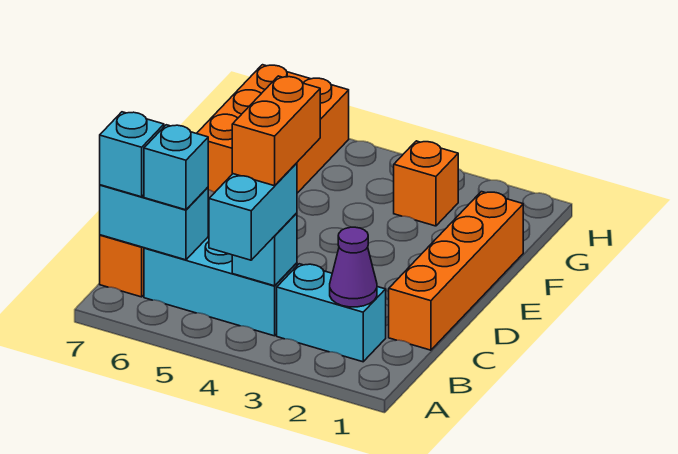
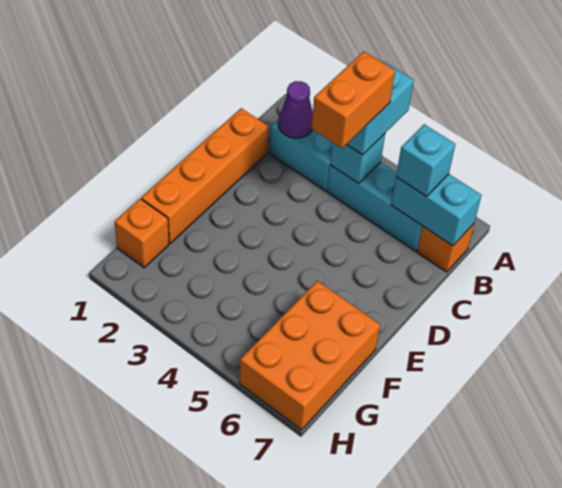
cyan 1x1 brick [100,112,164,197] -> none
orange 1x1 brick [394,141,458,226] -> orange 1x1 brick moved to [115,199,169,268]

